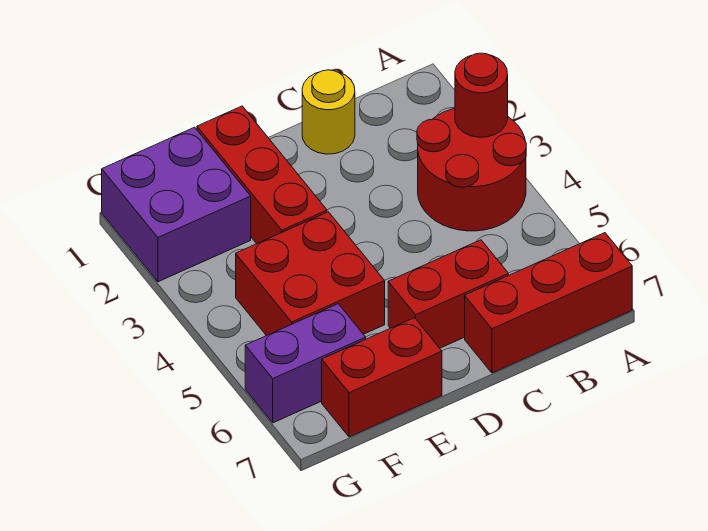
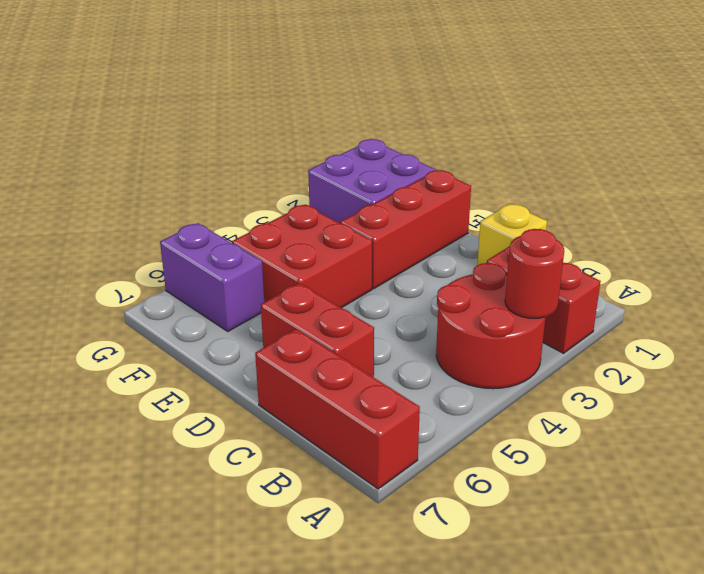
yellow 1x1 round brick [302,70,355,154] -> yellow 1x1 brick [477,204,547,265]
red 1x2 brick [322,318,442,437] -> red 1x2 brick moved to [487,246,601,353]

